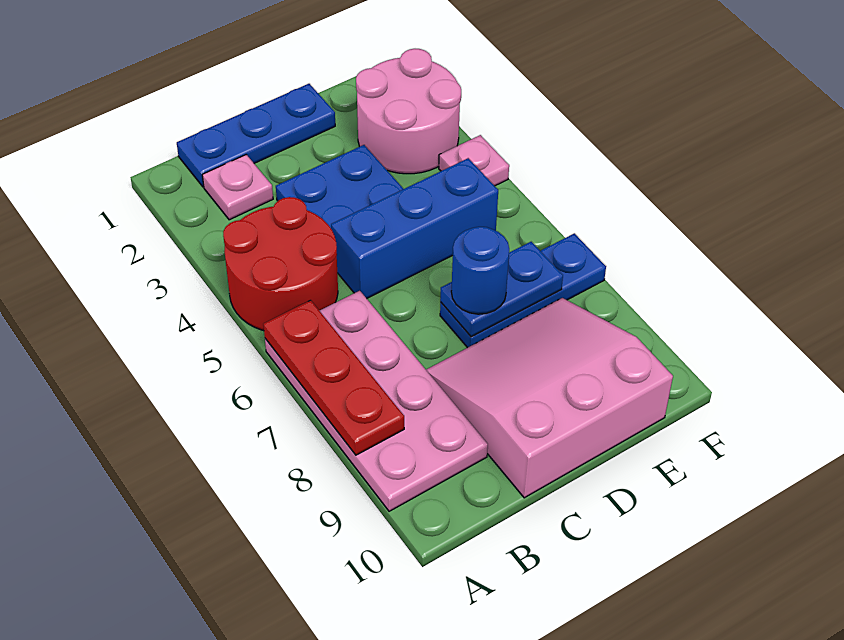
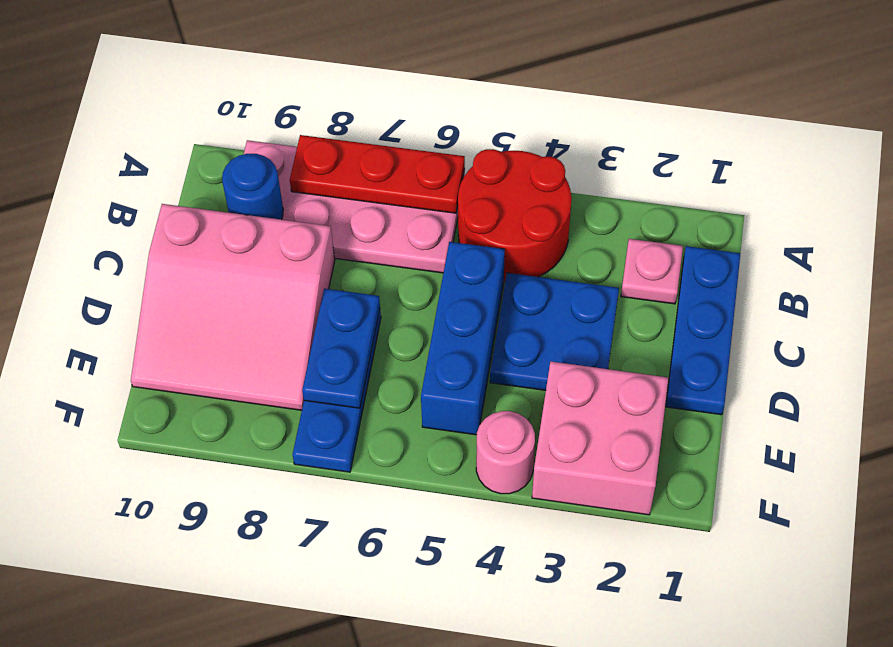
pink 3x3 slope [426,298,673,498] -> pink 3x3 slope turned to [131,204,335,410]
blue 1x1 round brick [451,227,509,314] -> blue 1x1 round brick moved to [222,154,283,220]
pink 2x2 round brick [356,49,461,174] -> pink 2x2 brick [532,361,668,515]
pink 1x1 plate [439,135,509,186] -> pink 1x1 round brick [476,411,535,494]

